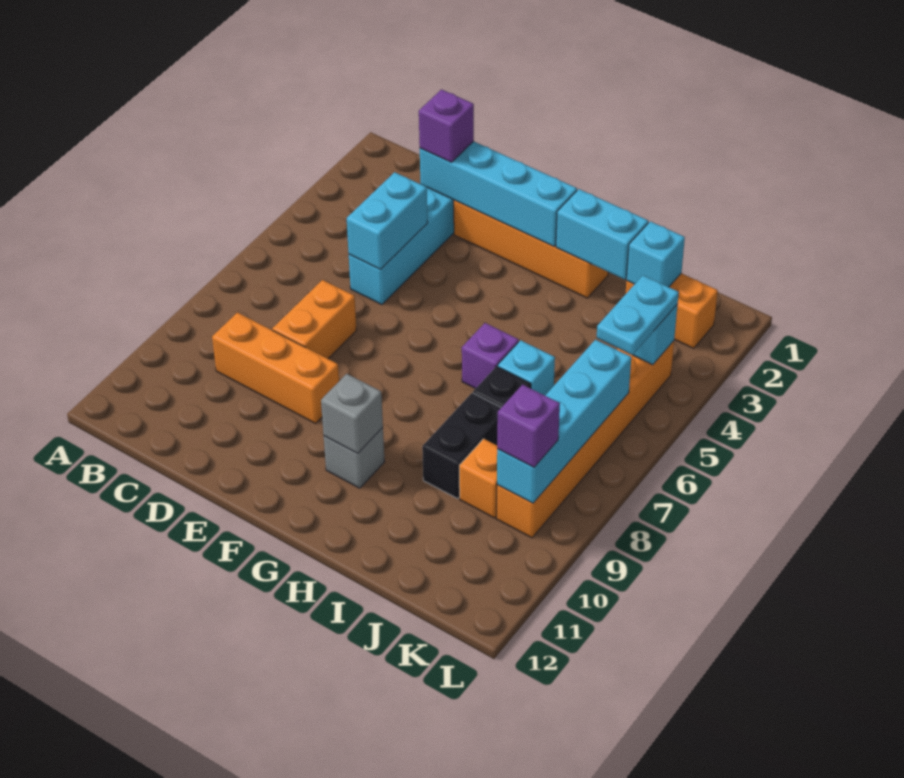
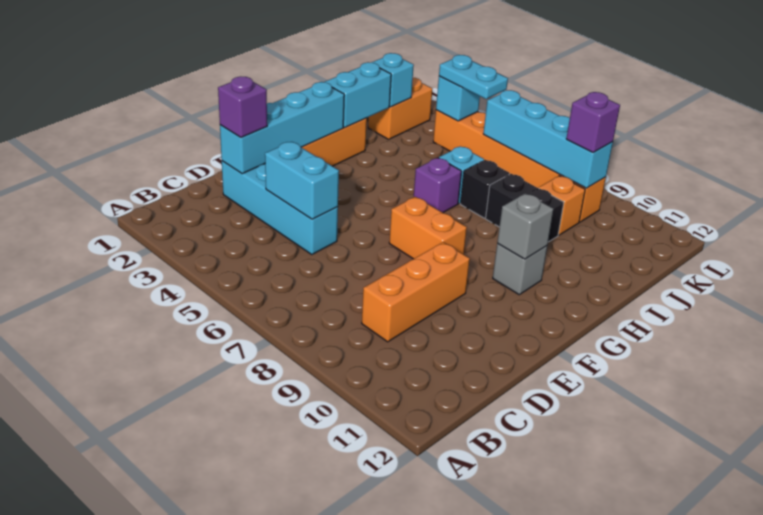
orange 1x2 brick [272,280,357,359] -> orange 1x2 brick moved to [389,197,467,259]

